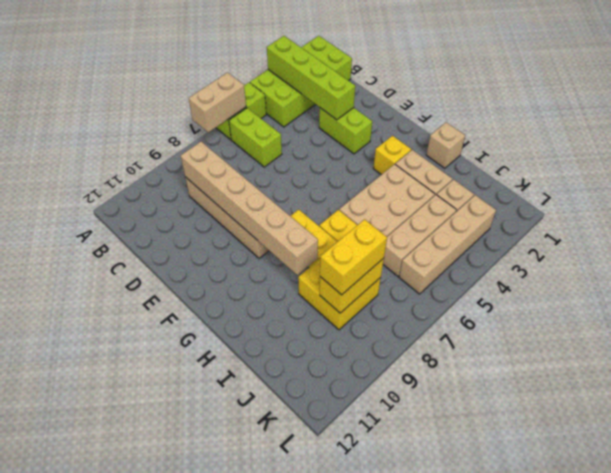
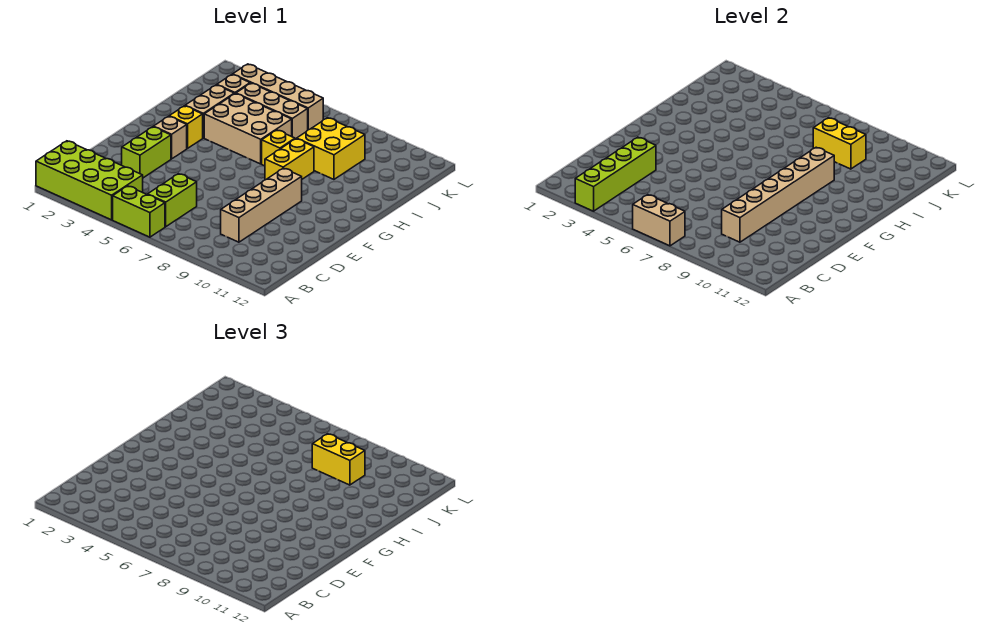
tan 1x1 brick [426,122,465,168] -> tan 1x1 brick moved to [153,116,187,159]

